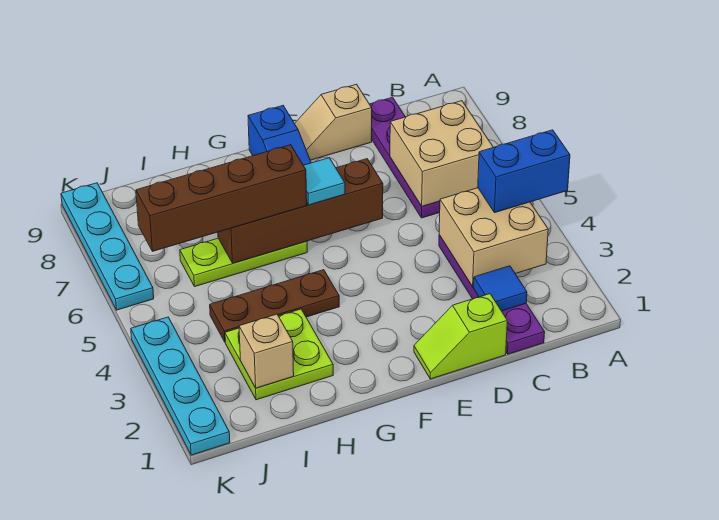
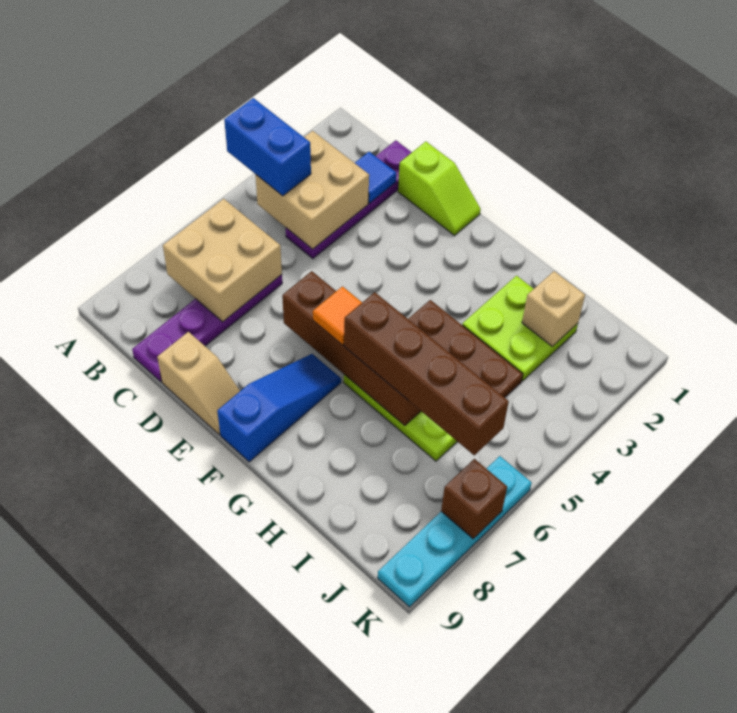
cyan 1x1 tile [303,158,345,205] -> orange 1x1 tile [313,287,362,345]
cyan 1x4 plate [131,317,230,455] -> none
none -> brown 1x1 brick [441,459,507,539]

